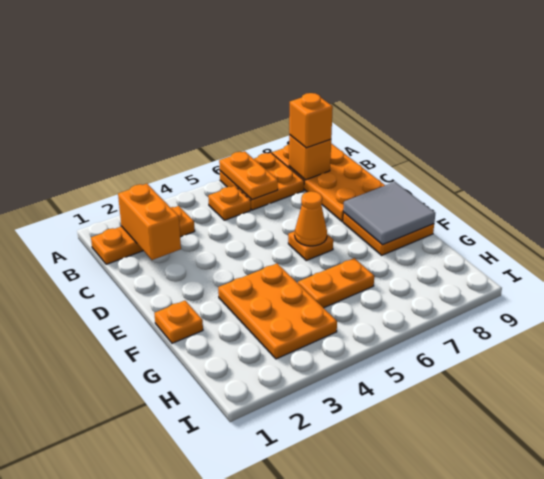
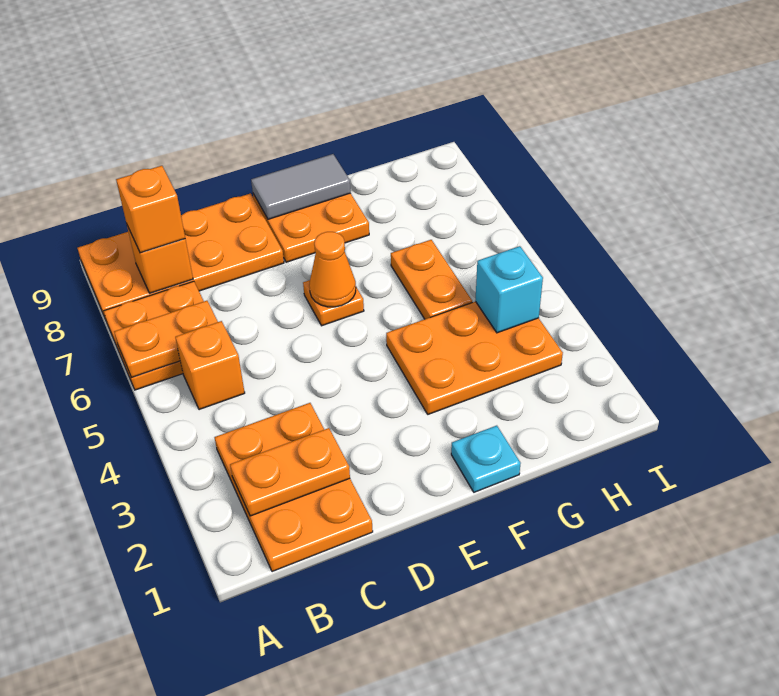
orange 1x3 plate [91,206,195,264] -> orange 2x3 plate [214,403,373,572]
orange 1x2 brick [118,184,181,260] -> orange 1x2 plate [230,428,350,516]
orange 1x1 plate [208,186,251,220] -> orange 1x1 brick [175,321,245,410]
grey 2x2 tile [343,182,435,245] -> grey 1x2 tile [251,154,351,219]
orange 1x1 plate [154,301,203,343] -> cyan 1x1 plate [451,426,521,492]
none -> cyan 1x1 brick [475,246,543,333]

